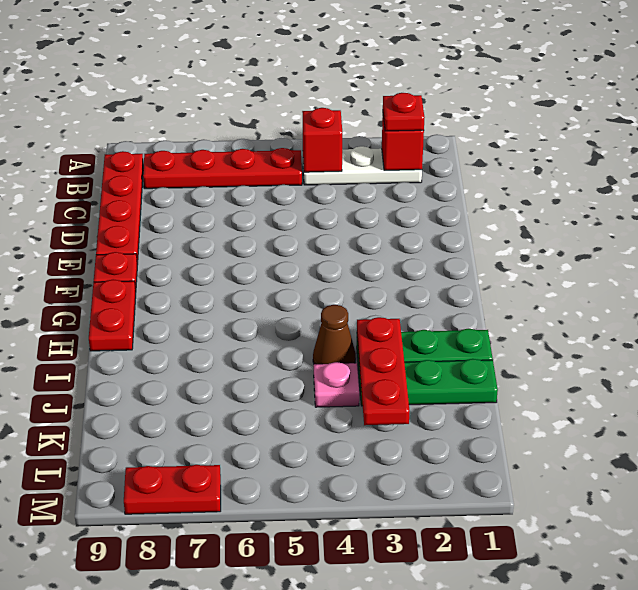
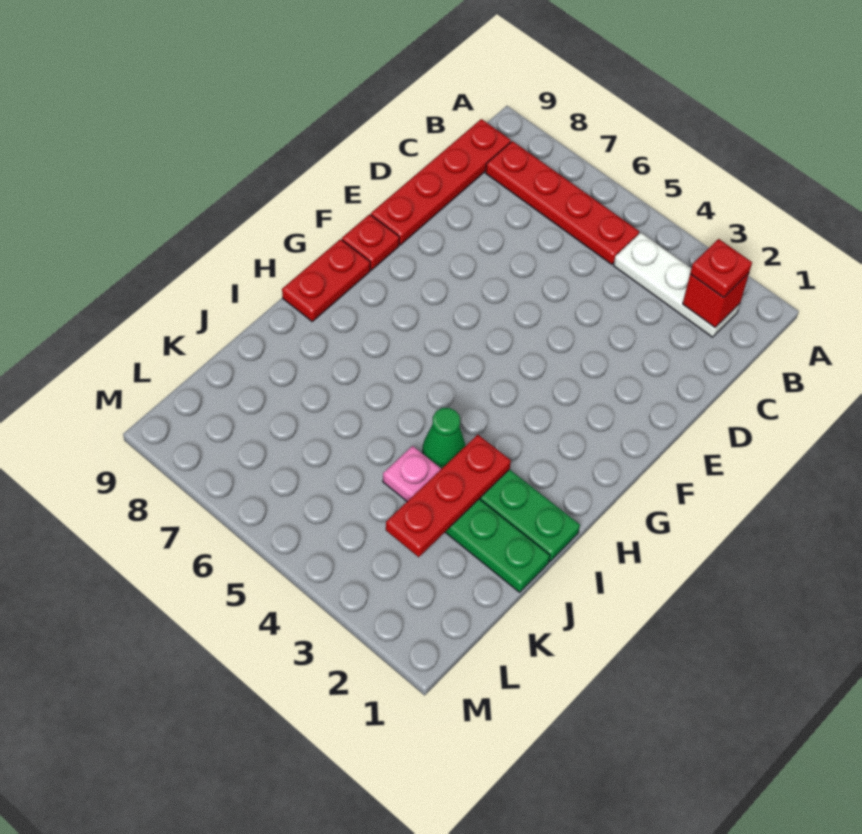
red 1x1 brick [302,108,342,172] -> none
brown 1x1 cone [313,305,356,364] -> green 1x1 cone [423,408,465,469]
red 1x2 plate [124,465,221,514] -> none

